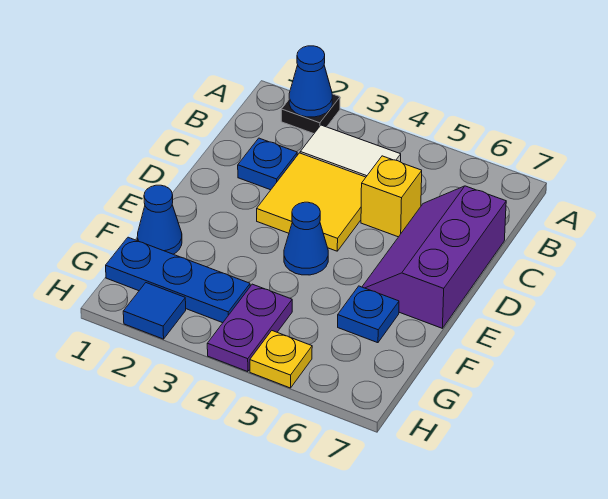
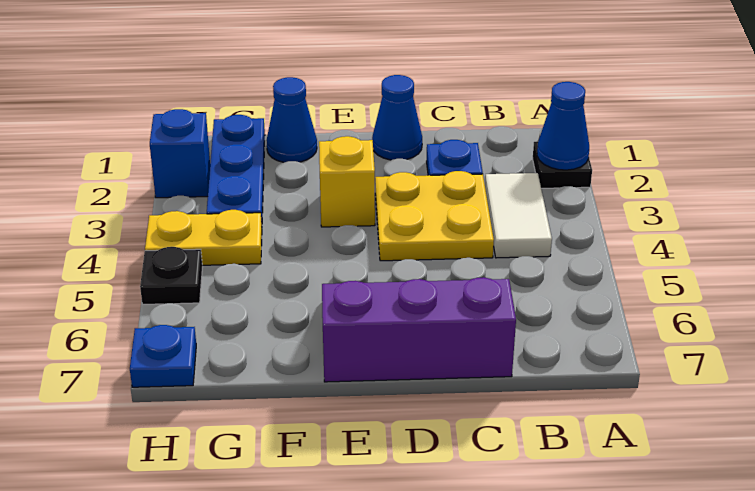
yellow 2x2 tile [257,153,366,251] -> yellow 2x2 plate [375,171,494,261]
yellow 1x1 brick [361,156,422,237] -> yellow 1x1 brick moved to [319,136,375,227]
blue 1x1 cone [284,202,328,275] -> blue 1x1 cone moved to [372,75,422,160]
blue 1x1 plate [338,286,399,343] -> blue 1x1 plate moved to [130,325,196,387]
purple 1x2 plate [207,284,292,372] -> yellow 1x2 plate [145,210,262,265]
blue 1x1 tile [123,283,186,339] -> blue 1x1 brick [150,109,210,198]
yellow 1x1 plate [250,331,312,388] -> black 1x1 plate [140,247,202,304]

